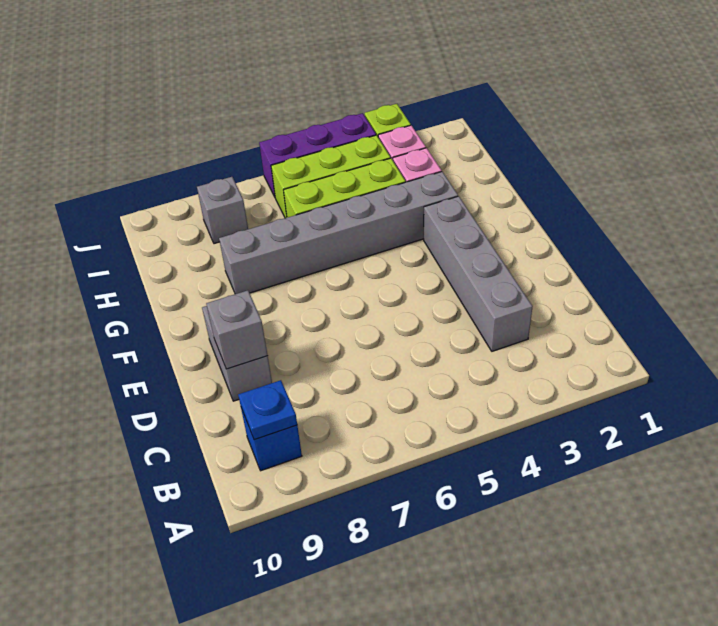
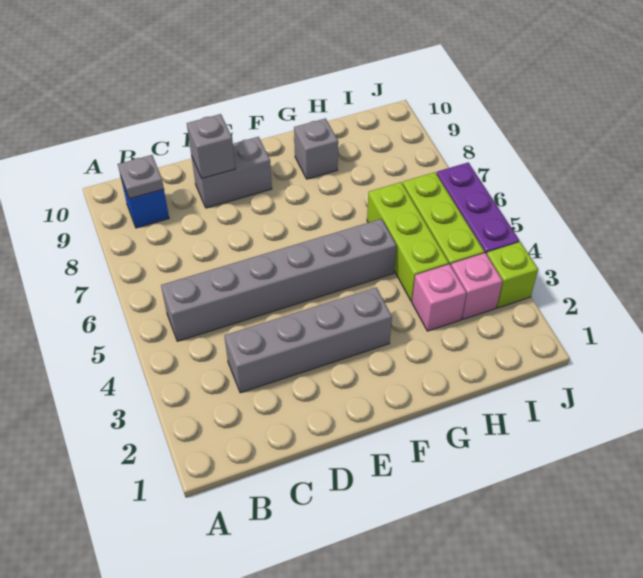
blue 1x1 plate [238,380,297,440] -> grey 1x1 plate [118,155,164,199]
grey 1x6 brick [219,172,458,294] -> grey 1x6 brick turned to [161,219,396,341]
grey 1x1 brick [197,177,248,244] -> grey 1x1 brick moved to [294,118,338,179]

